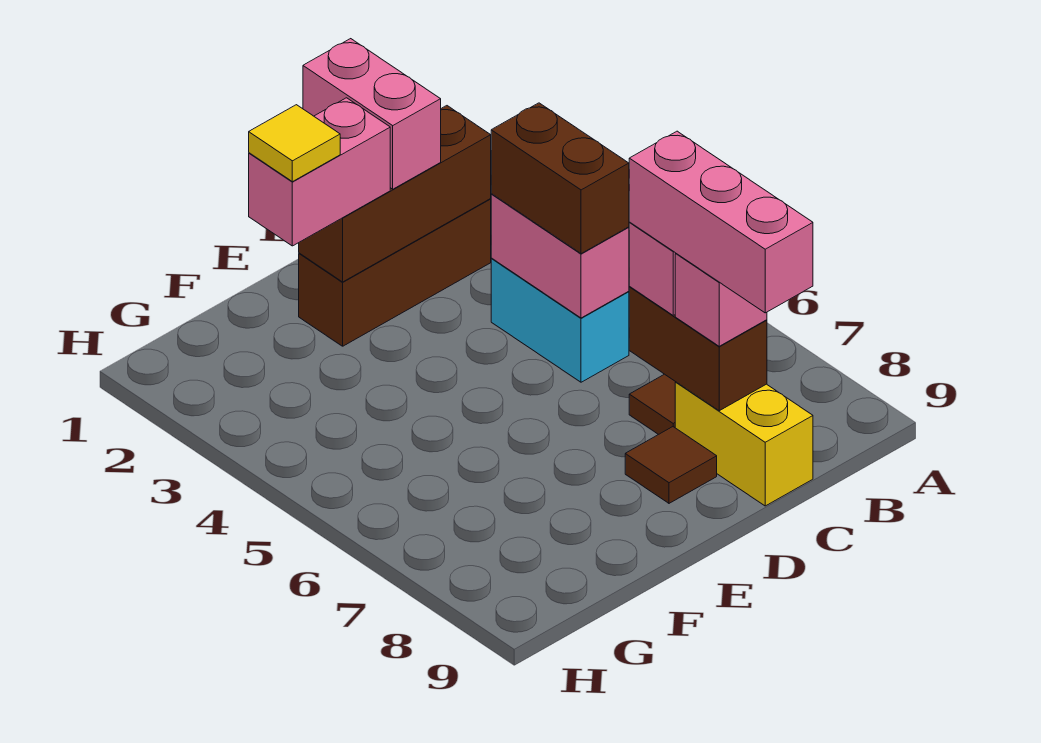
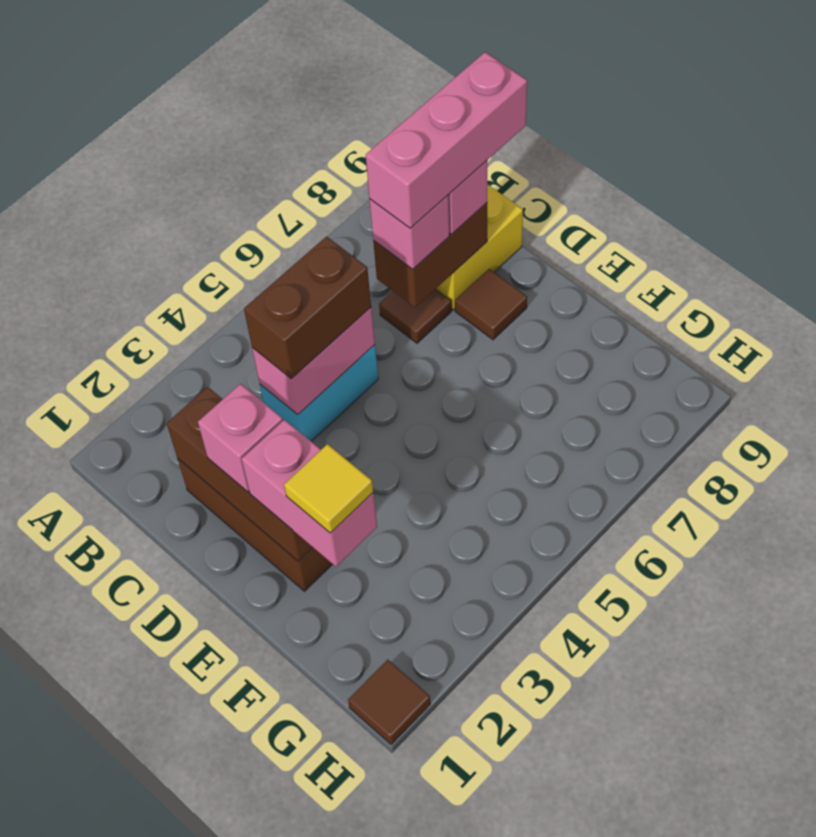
pink 1x2 brick [303,39,441,189] -> pink 1x1 brick [198,384,283,492]
none -> brown 1x1 tile [348,660,430,745]

